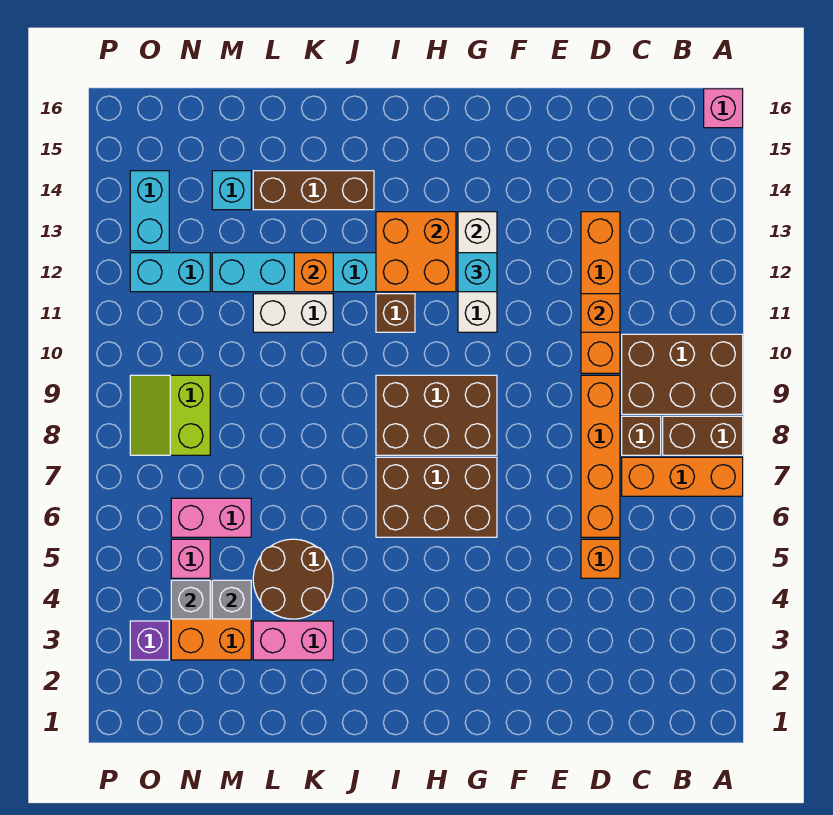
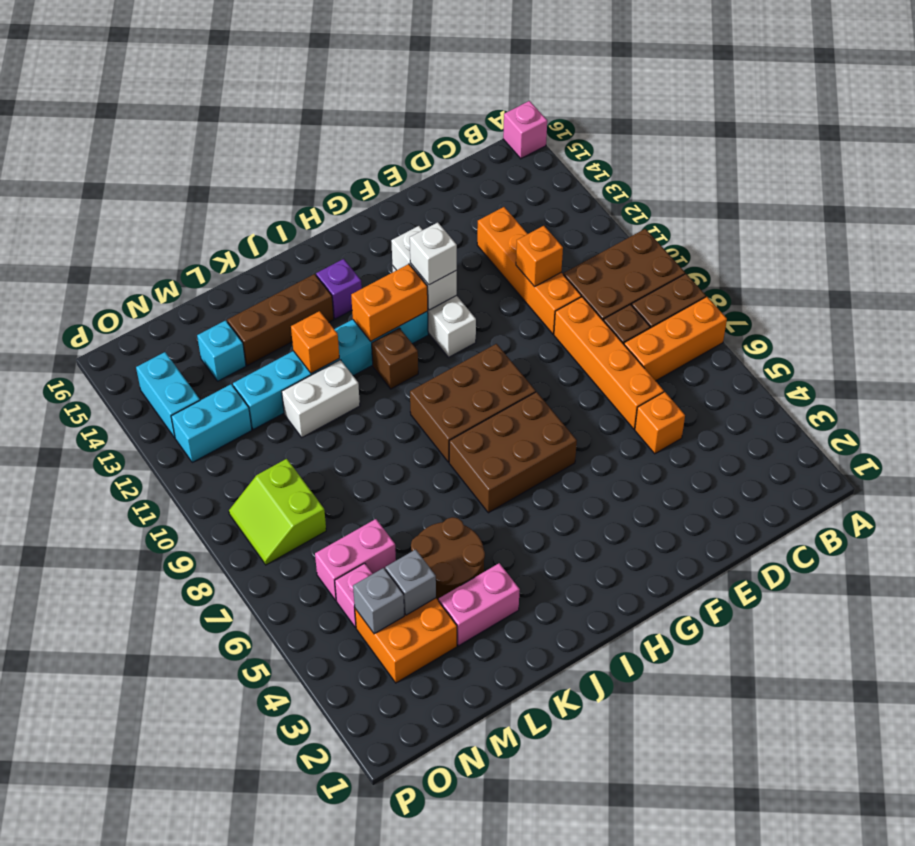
cyan 1x1 brick [458,253,497,292] -> white 1x1 brick [410,222,457,285]
orange 2x2 brick [376,212,456,292] -> orange 1x2 brick [351,264,428,341]
purple 1x1 brick [130,621,169,660] -> purple 1x1 brick moved to [316,259,362,319]

